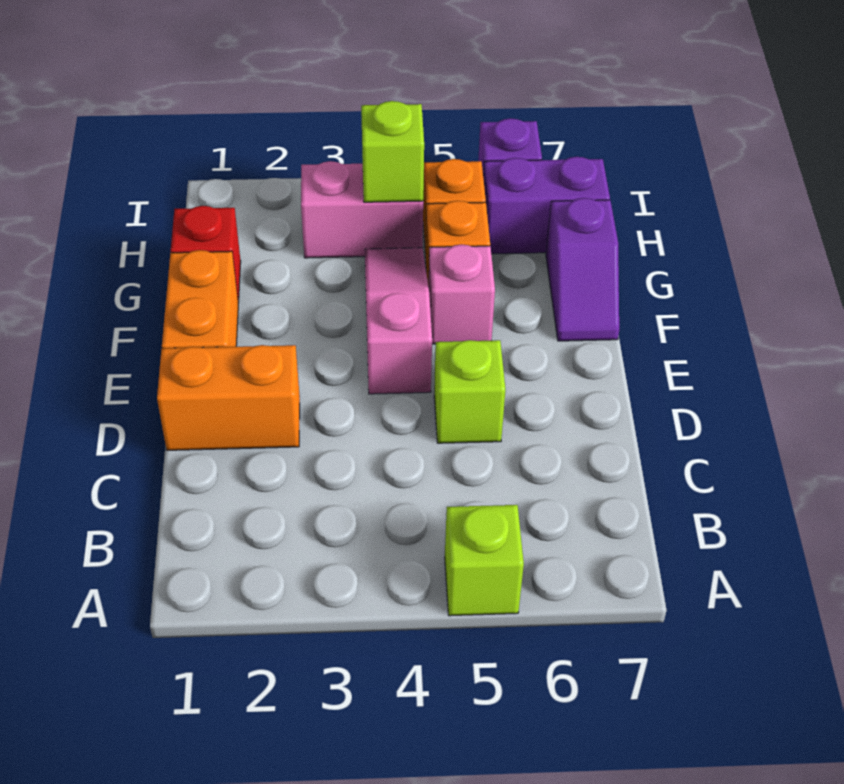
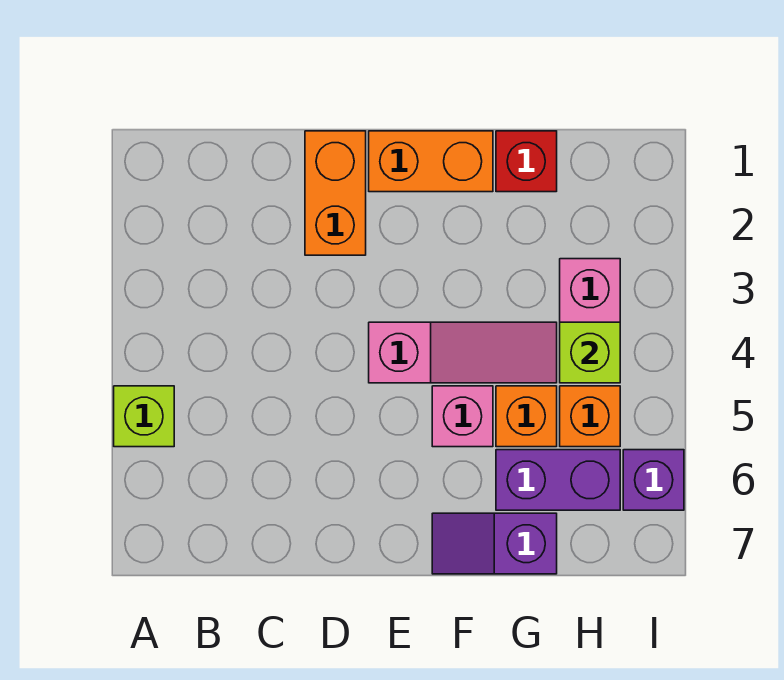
lime 1x1 brick [434,340,505,443] -> none
purple 1x2 brick [484,157,610,254] -> purple 1x2 brick turned to [496,450,620,510]

